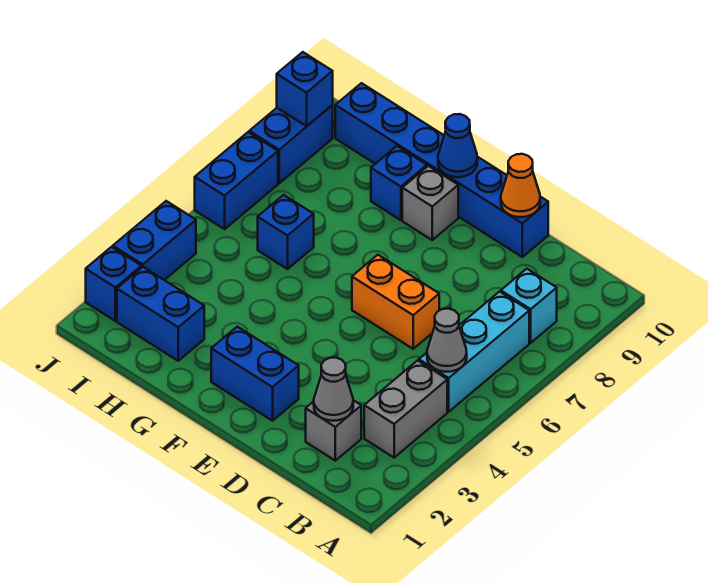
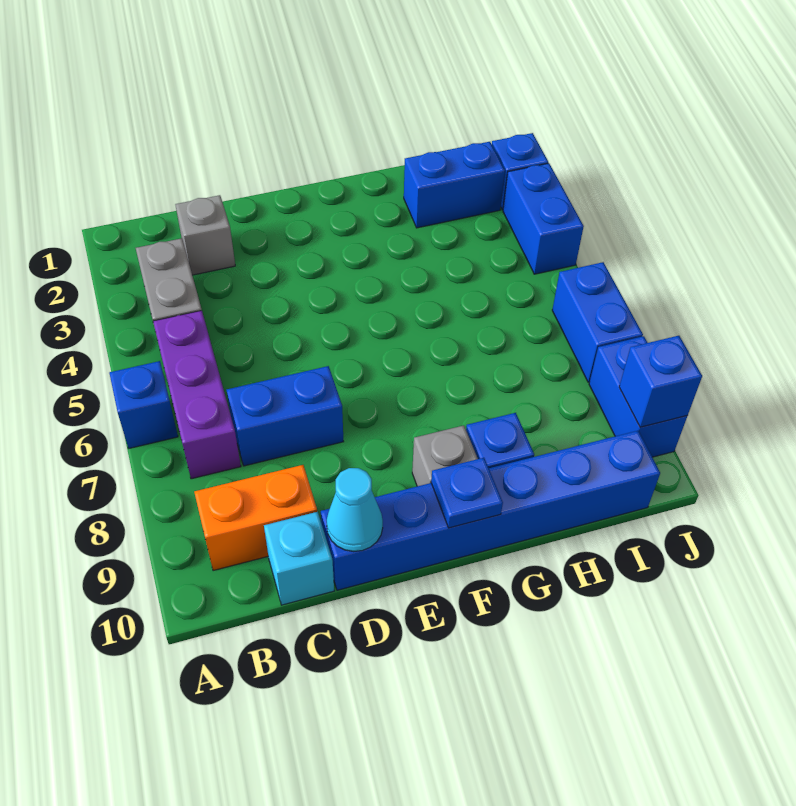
cyan 1x3 brick [419,292,529,412] -> purple 1x3 brick [153,311,241,479]
grey 1x1 cone [427,309,467,372] -> none
cyan 1x1 brick [501,269,557,343] -> cyan 1x1 brick moved to [264,512,334,605]
grey 1x1 cone [314,358,353,421] -> none
orange 1x2 brick [352,255,439,349] -> orange 1x2 brick moved to [194,465,317,571]
orange 1x1 cone [501,154,540,217] -> cyan 1x1 cone [326,468,383,552]
blue 1x2 brick [211,327,299,421] -> blue 1x2 brick moved to [227,366,344,466]
blue 1x1 cone [438,114,477,177] -> blue 1x1 plate [431,458,503,528]
blue 1x1 brick [258,195,314,269] -> blue 1x1 brick moved to [109,361,178,448]

